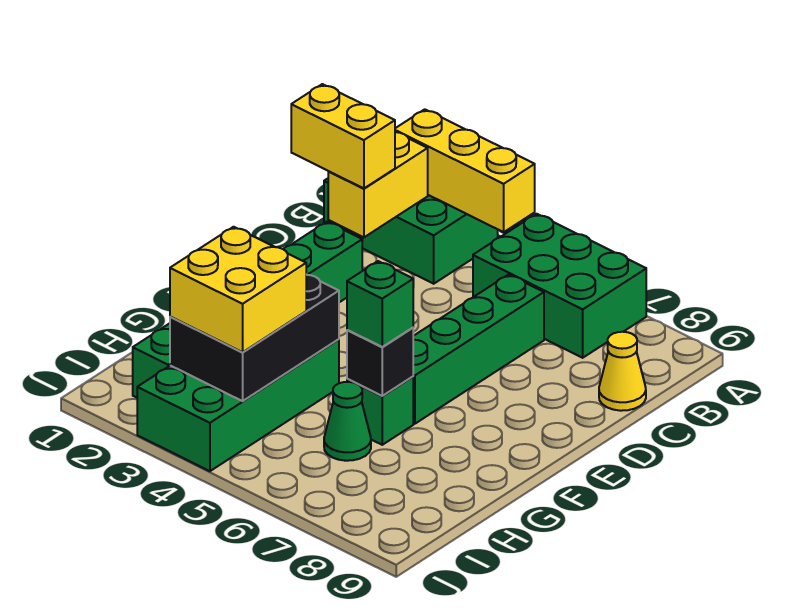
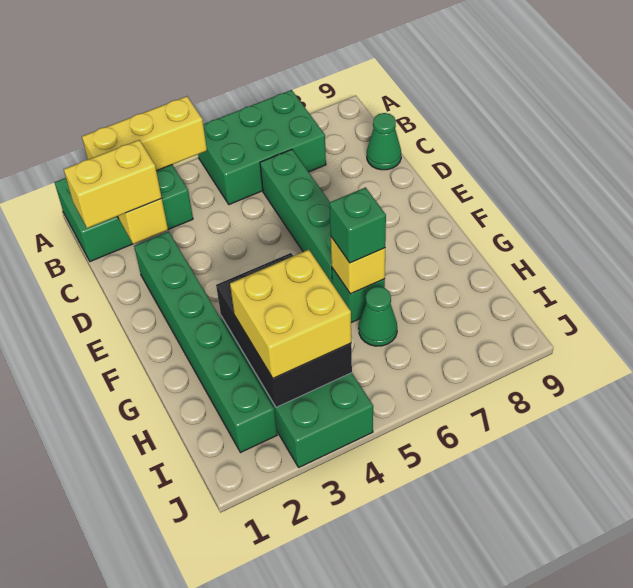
yellow 1x1 cone [599,332,646,411] -> green 1x1 cone [367,113,401,170]
black 1x1 brick [347,328,413,396] -> yellow 1x1 brick [331,237,385,294]

